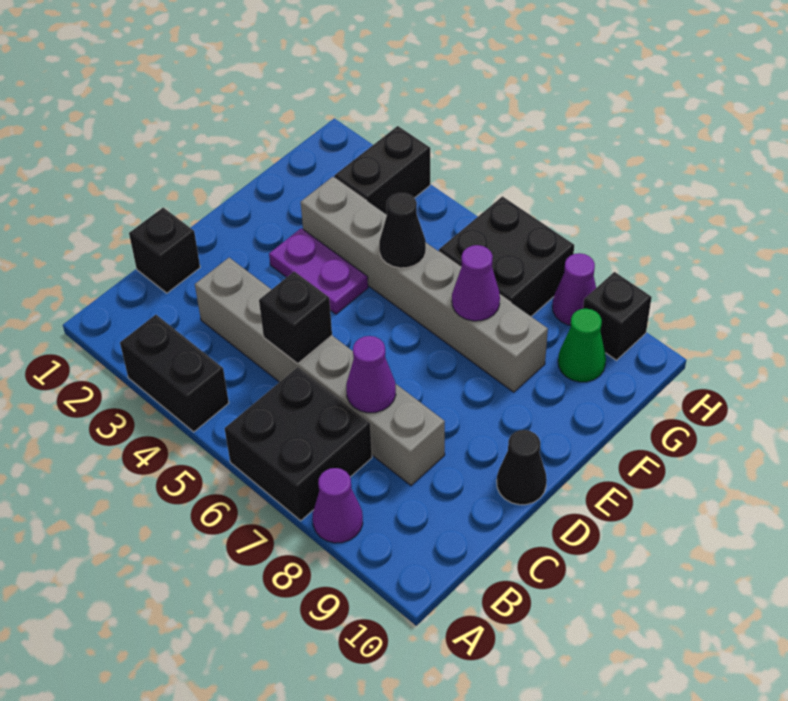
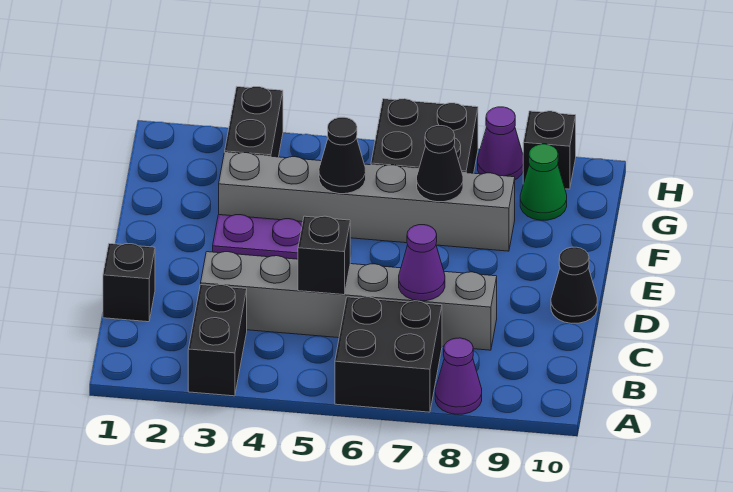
black 1x2 brick [120,315,229,432] -> black 1x2 brick turned to [188,285,247,396]
purple 1x1 cone [452,245,500,321] -> black 1x1 cone [417,126,463,202]

